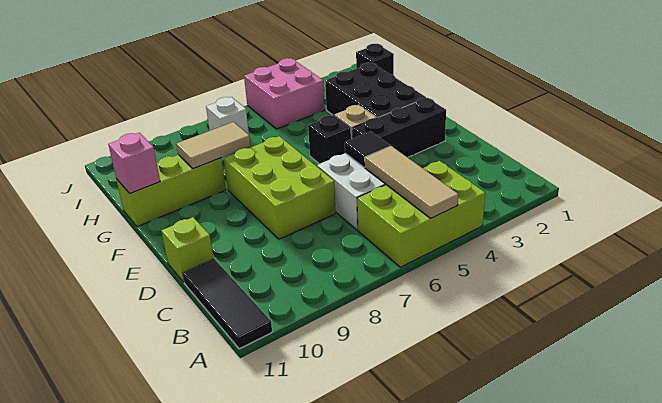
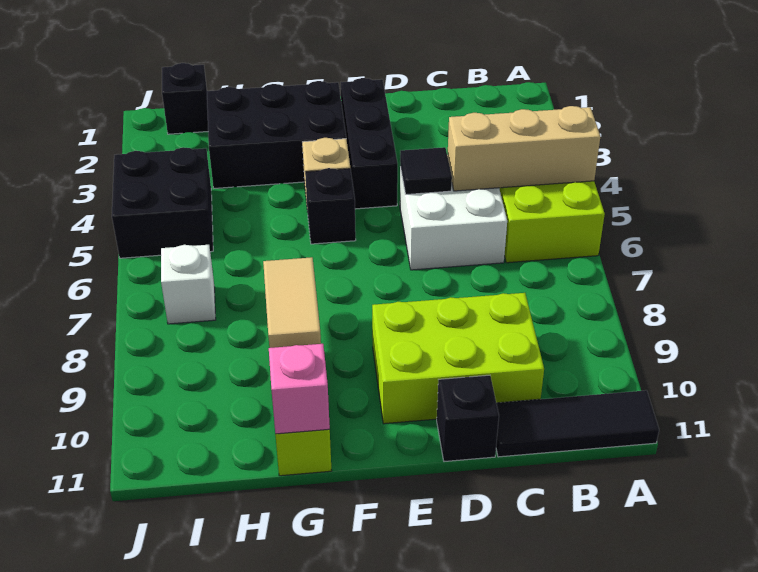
tan 1x3 tile [365,146,458,218] -> tan 1x3 brick [447,106,600,191]
lime 2x3 brick [224,136,336,239] -> lime 2x3 brick moved to [372,293,544,424]
lime 1x1 brick [161,217,213,282] -> black 1x1 brick [437,375,499,462]
pink 2x2 brick [244,58,325,129] -> black 2x2 brick [112,147,213,258]

